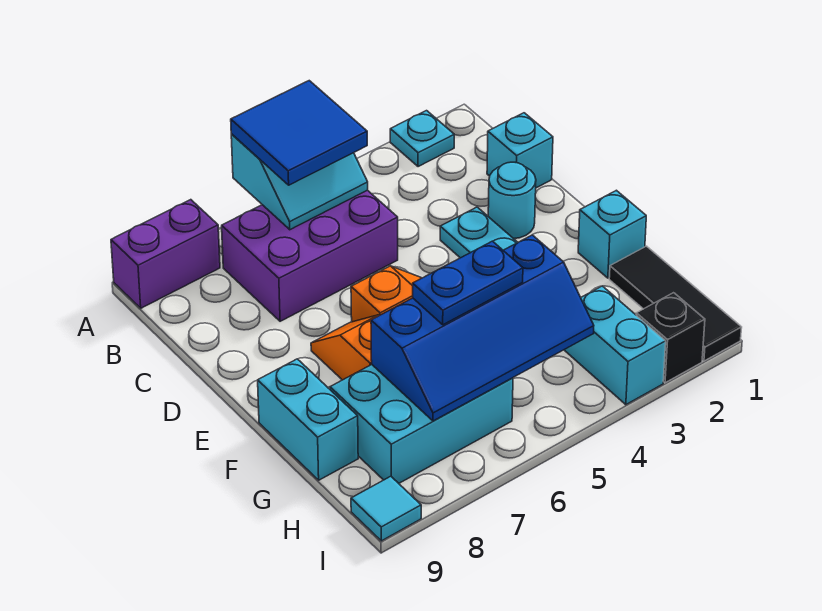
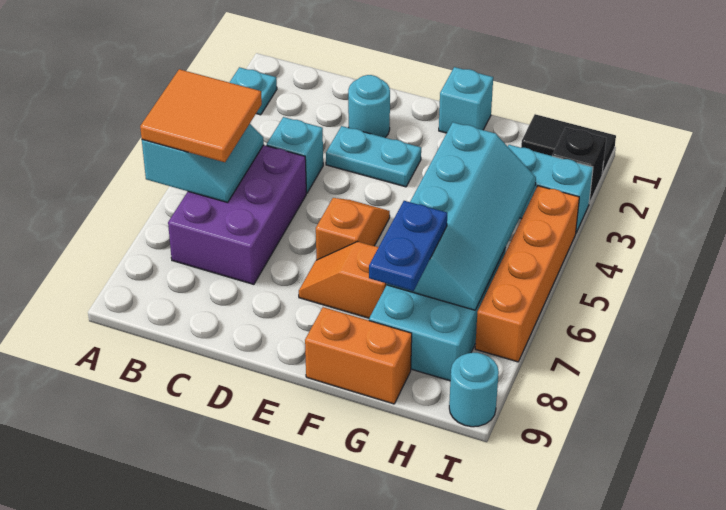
blue 2x2 tile [231,81,367,185] -> orange 2x2 tile [140,69,262,162]
purple 1x2 brick [111,200,220,308] -> none
cyan 1x1 brick [487,113,553,188] -> cyan 1x1 brick moved to [267,117,323,193]
cyan 1x2 brick [258,359,358,480] -> orange 1x2 brick [305,307,412,404]
black 1x3 tile [609,246,742,361] -> black 1x2 tile [521,114,616,174]
blue 2x4 slope [371,235,594,421] -> cyan 2x4 slope [387,122,536,310]
blue 1x2 plate [413,241,523,325] -> blue 1x2 plate moved to [369,201,447,291]
none -> orange 1x4 brick [475,186,579,362]
cyan 1x1 tile [351,476,421,541] -> cyan 1x1 round brick [449,353,499,427]

